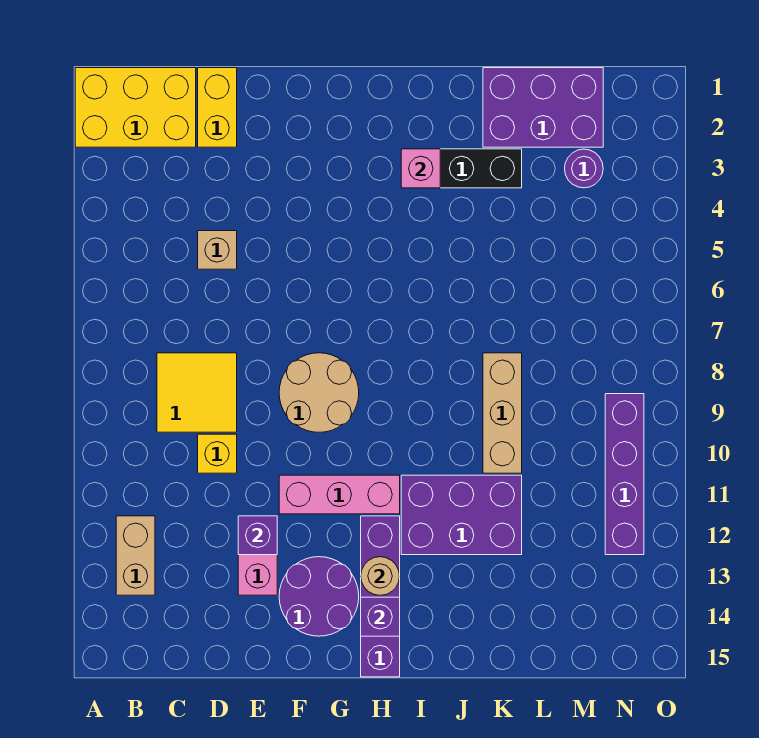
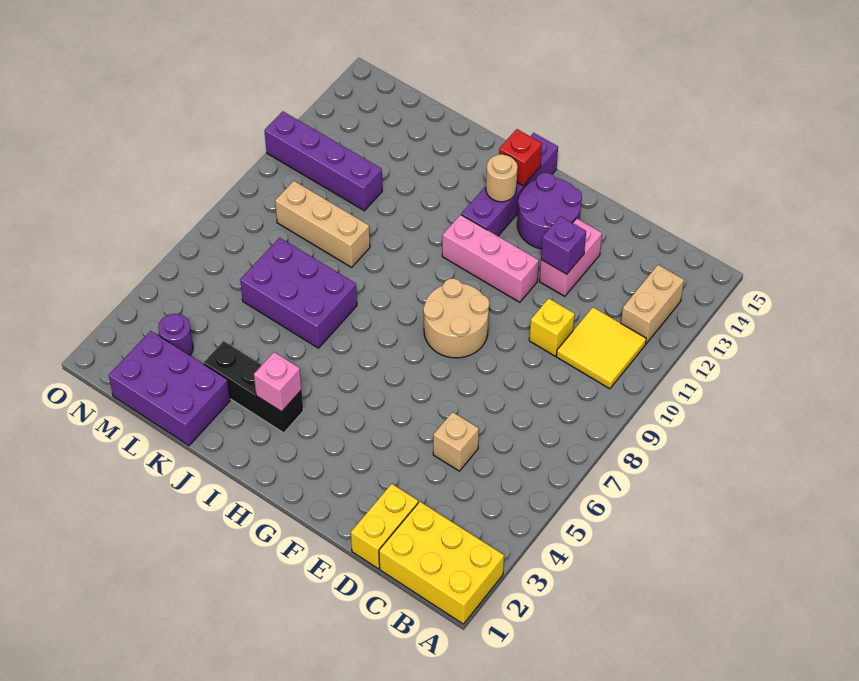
yellow 2x2 tile [157,353,237,432] -> yellow 2x2 tile moved to [556,307,646,389]
purple 1x1 brick [361,597,400,636] -> red 1x1 brick [499,129,542,186]
purple 2x3 brick [401,475,522,555] -> purple 2x3 brick moved to [240,238,357,348]
tan 1x3 brick [483,353,522,473] -> tan 1x3 brick turned to [275,181,370,267]
purple 1x4 brick [605,394,644,555] -> purple 1x4 brick turned to [264,111,382,211]

